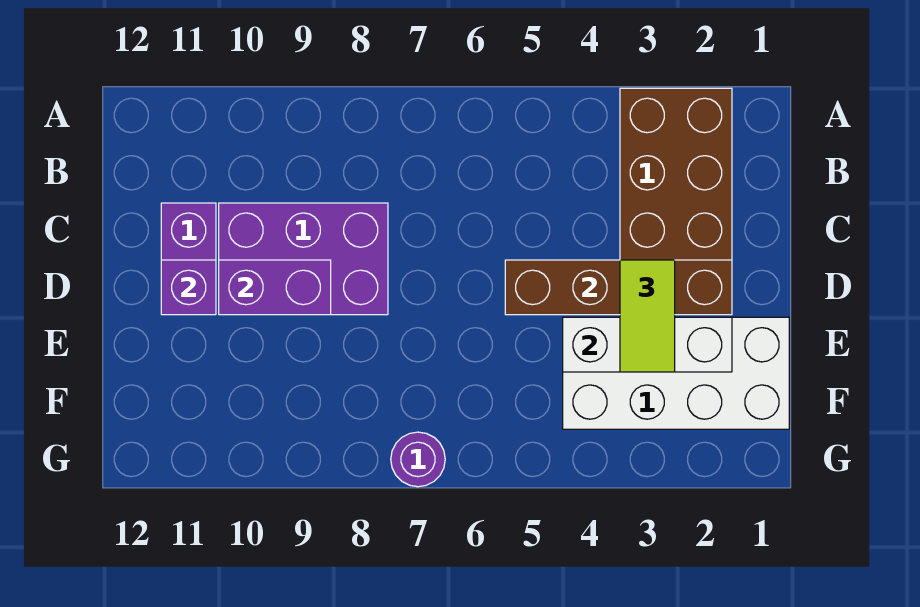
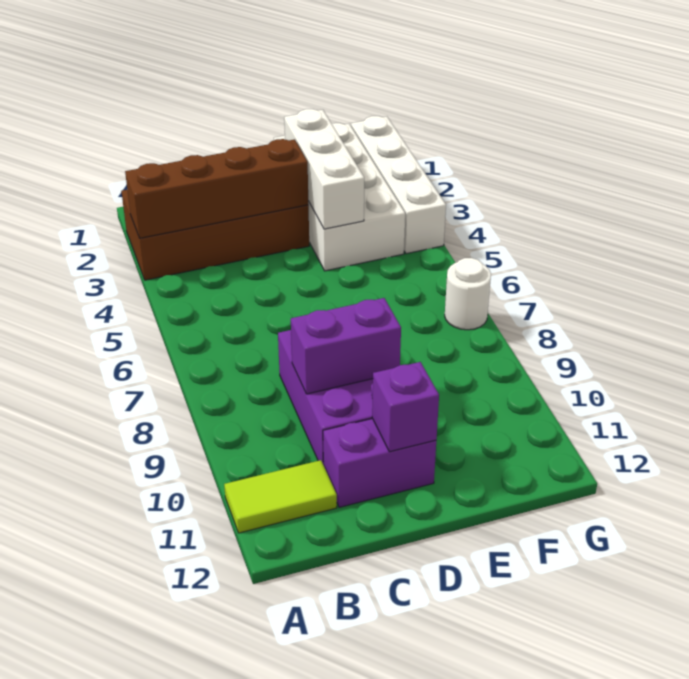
brown 1x4 brick [505,260,732,315] -> brown 1x4 brick turned to [125,139,308,238]
lime 1x2 tile [620,260,675,372] -> lime 1x2 tile moved to [224,460,337,533]
purple 1x2 brick [219,260,331,315] -> purple 1x2 brick turned to [291,298,401,394]
none -> white 1x4 brick [351,116,446,254]
purple 1x1 round brick [391,432,445,487] -> white 1x1 round brick [445,258,491,330]

